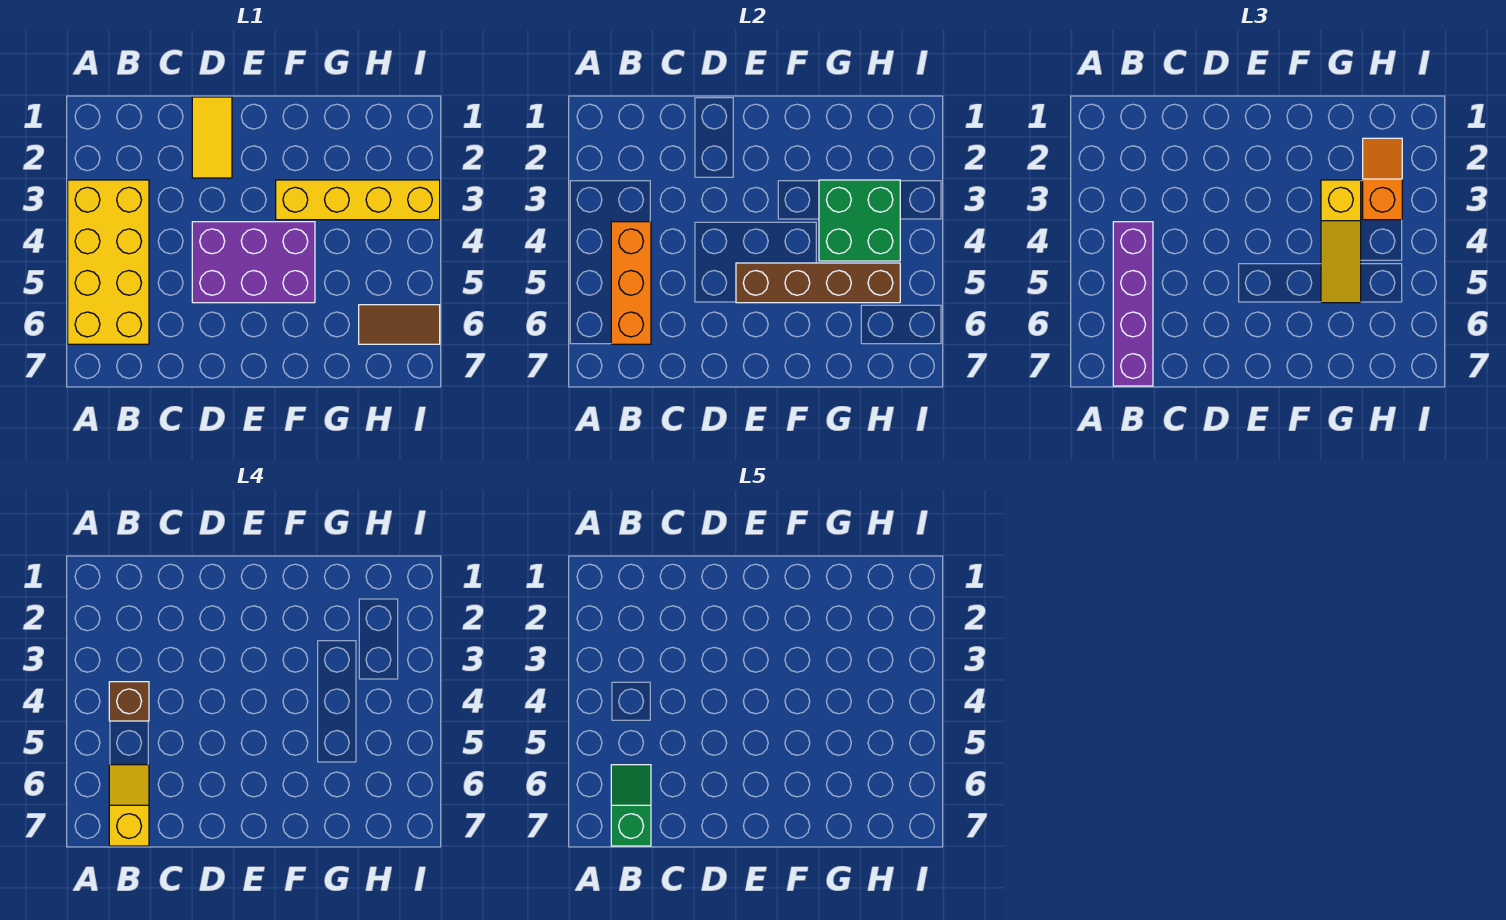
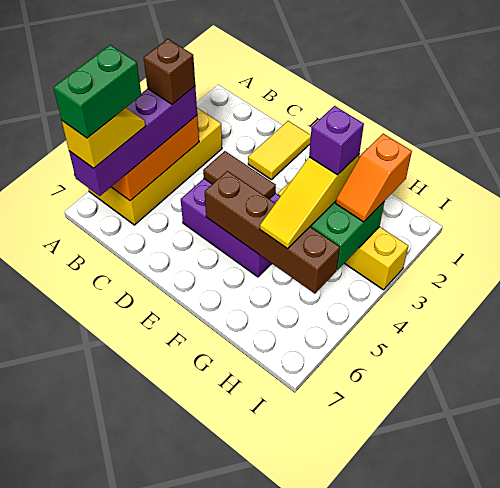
green 1x2 slope [611,765,651,846] -> green 1x2 brick [53,45,141,138]
none -> purple 1x1 brick [309,106,364,175]
orange 1x2 slope [1363,138,1402,220] -> orange 1x2 slope turned to [336,134,412,222]
brown 1x2 tile [359,305,440,344] -> brown 1x2 tile moved to [203,151,276,199]

